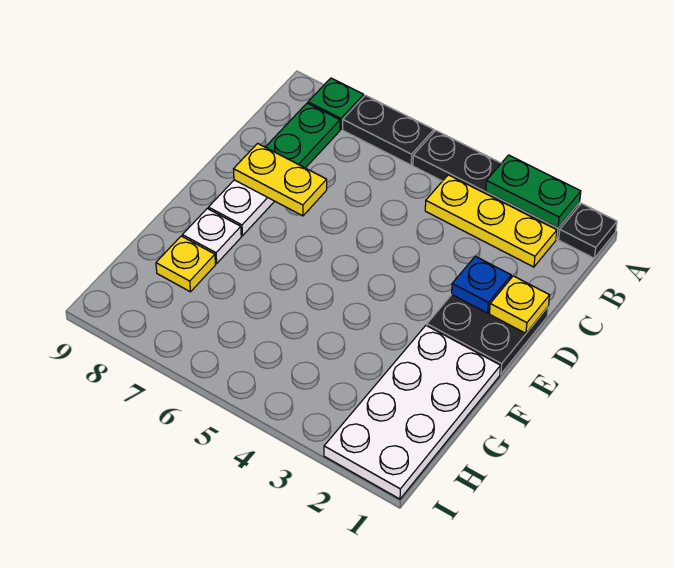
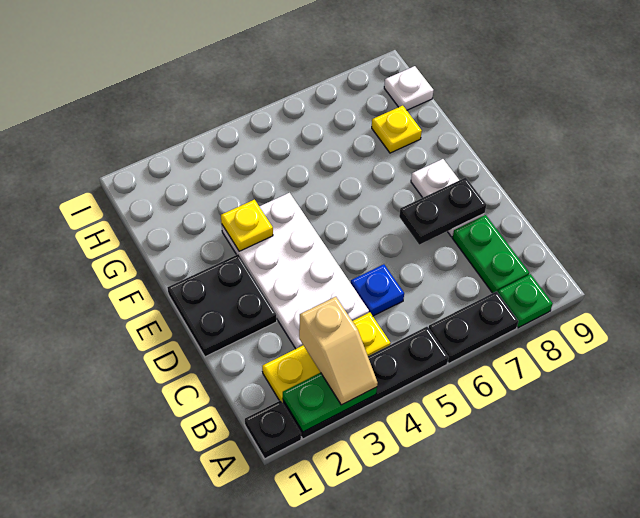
none -> tan 1x2 slope [299,297,378,405]
yellow 1x1 plate [489,276,550,333] -> yellow 1x1 plate moved to [221,199,273,251]
blue 1x1 plate [452,256,511,313] -> blue 1x1 plate moved to [351,264,404,316]
yellow 1x2 plate [234,143,327,216] -> black 1x2 plate [399,177,487,245]
white 2x4 plate [324,326,500,499] -> white 2x4 plate moved to [222,193,369,349]
white 1x1 plate [182,209,241,263] -> white 1x1 plate moved to [384,66,434,110]

